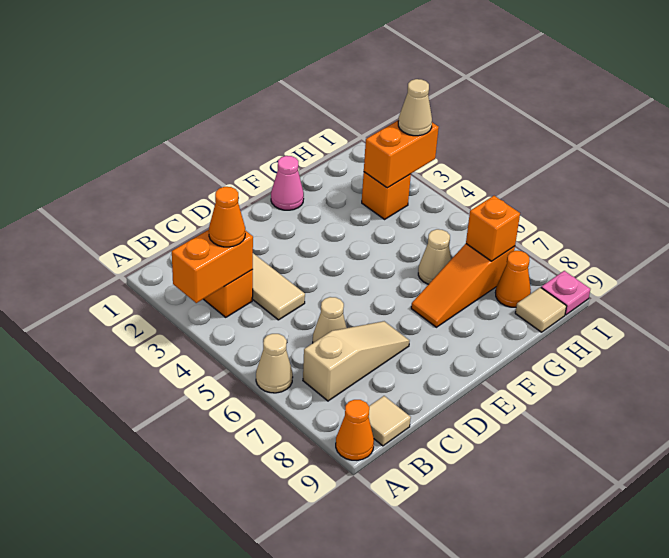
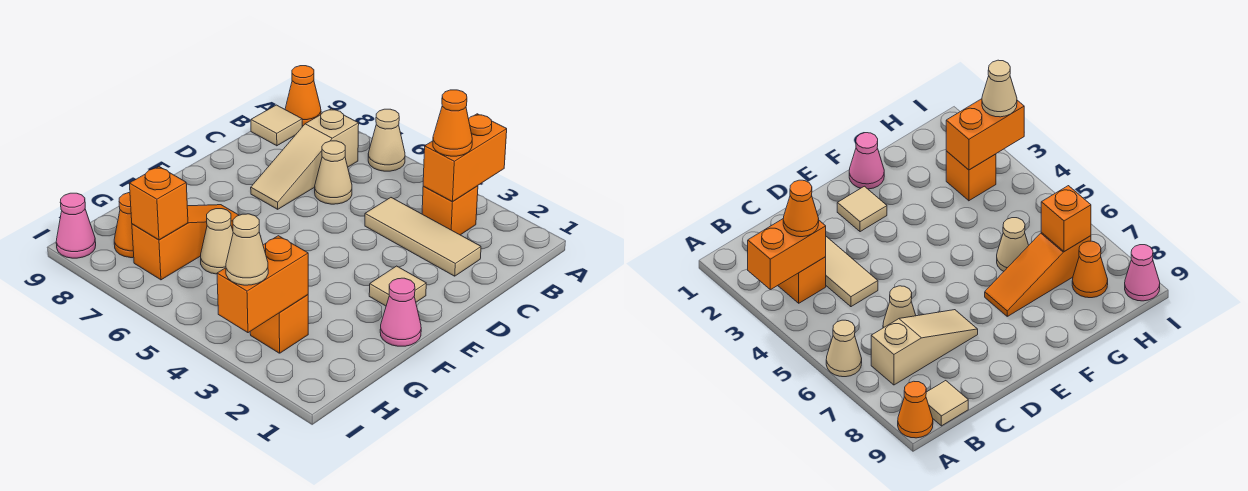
tan 1x1 tile [515,287,567,332] -> tan 1x1 tile moved to [369,266,426,306]
pink 1x1 plate [541,271,590,315] -> pink 1x1 cone [56,193,96,258]

